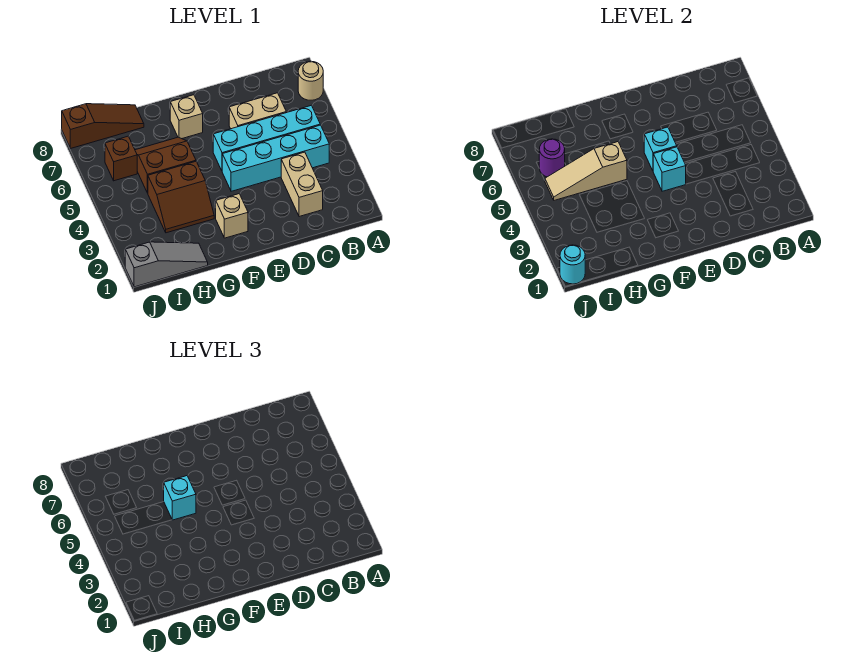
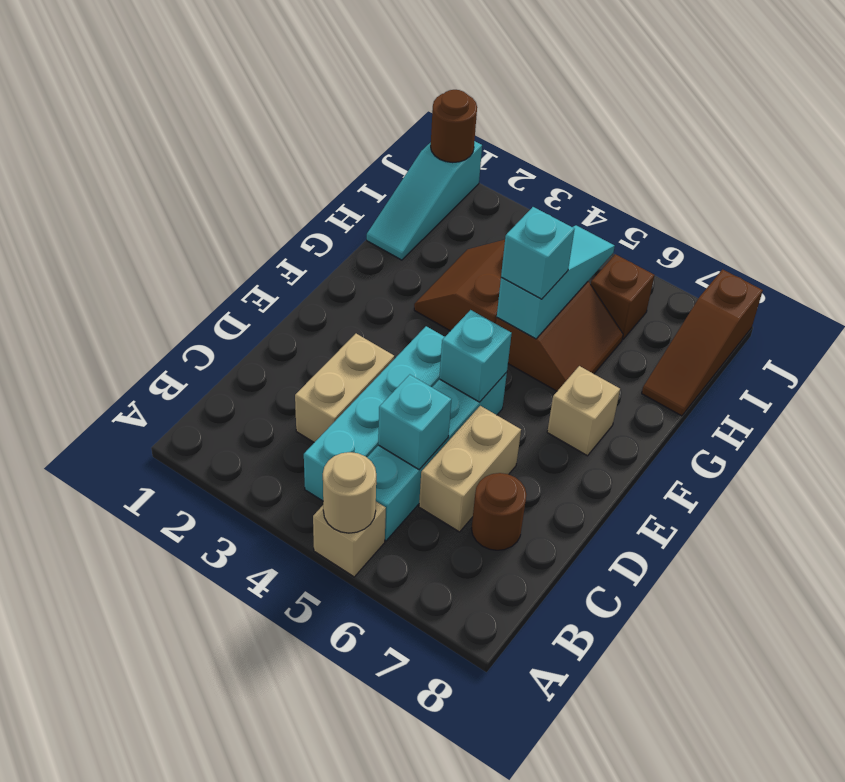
tan 1x1 round brick [298,61,323,100] -> tan 1x1 round brick moved to [323,452,376,533]
tan 1x2 brick [281,152,323,217] -> tan 1x2 brick turned to [295,334,394,442]
none -> brown 1x1 round brick [472,473,526,550]
cyan 1x1 brick [653,147,686,191] -> cyan 1x1 brick moved to [378,375,451,470]
tan 1x1 brick [216,194,248,238] -> tan 1x1 brick moved to [313,502,386,577]
tan 1x3 slope [545,142,627,200] -> cyan 1x3 slope [497,225,615,339]
grey 1x3 slope [125,242,208,287] -> cyan 1x3 slope [367,141,482,260]
purple 1x1 round brick [539,139,565,177] -> none
cyan 1x1 round brick [560,245,585,284] -> brown 1x1 round brick [431,90,477,163]

